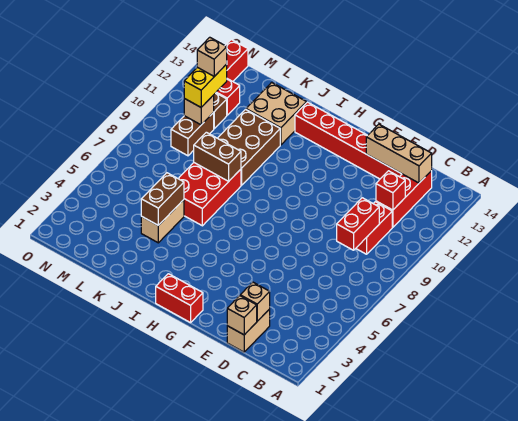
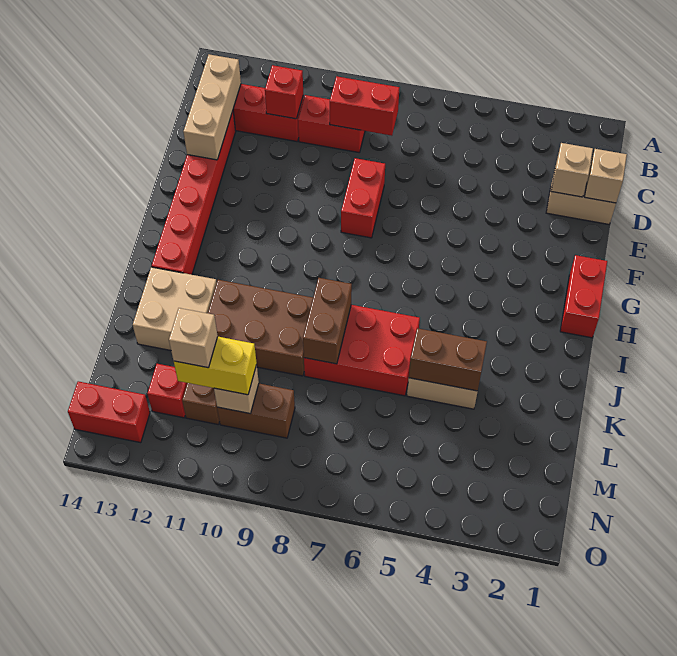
none -> red 1x2 brick [341,158,385,238]

